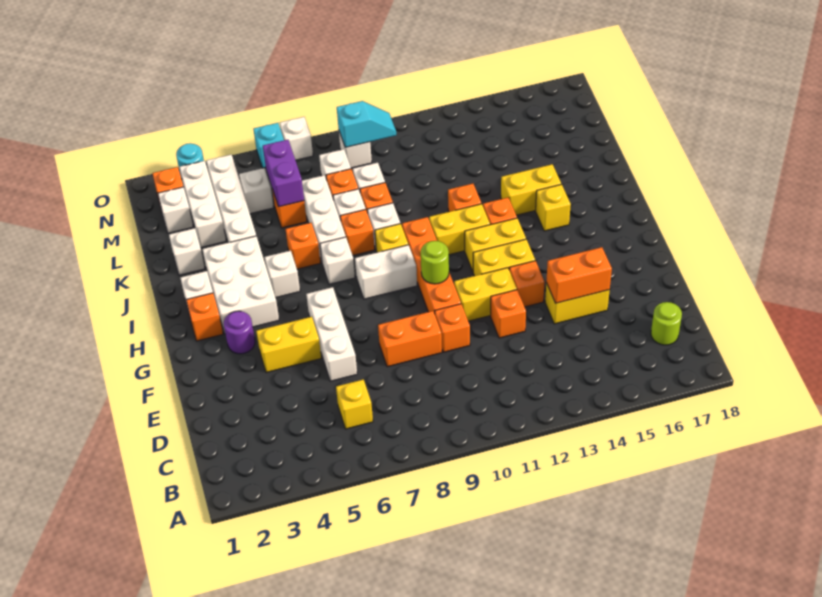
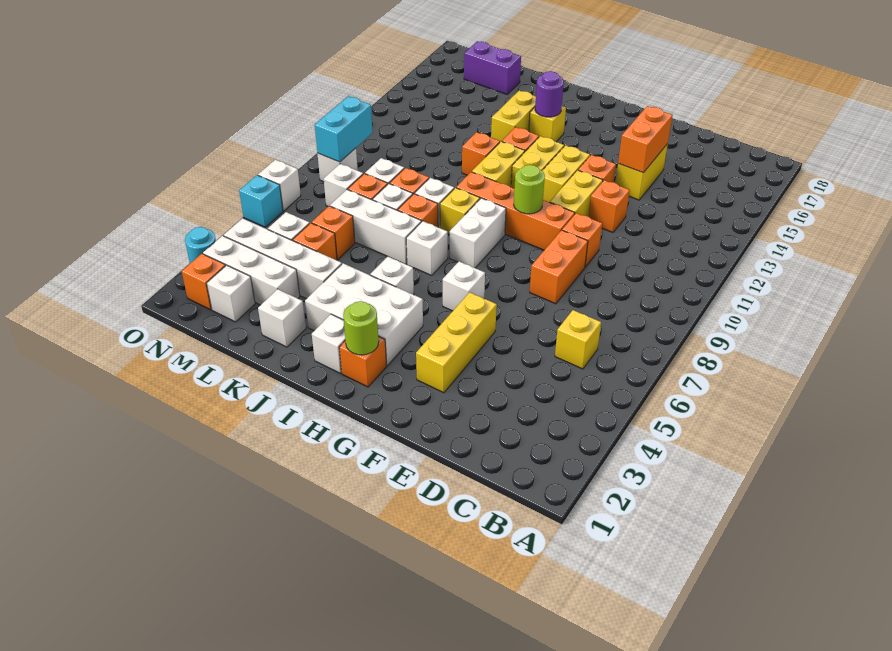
lime 1x1 round brick [651,302,682,345] -> lime 1x1 round brick moved to [343,301,379,355]
white 1x3 brick [306,287,357,381] -> white 1x1 brick [443,261,485,311]
yellow 1x2 brick [256,317,321,373] -> yellow 1x3 brick [416,292,497,393]
purple 1x1 round brick [224,311,255,354] -> purple 1x1 round brick moved to [535,71,564,117]
orange 1x1 brick [286,223,321,269] -> orange 1x1 brick moved to [293,223,337,260]
purple 1x2 brick [263,140,304,207] -> purple 1x2 brick moved to [464,41,521,94]
cyan 1x2 slope [337,101,396,147] -> cyan 1x2 brick [315,96,373,162]

